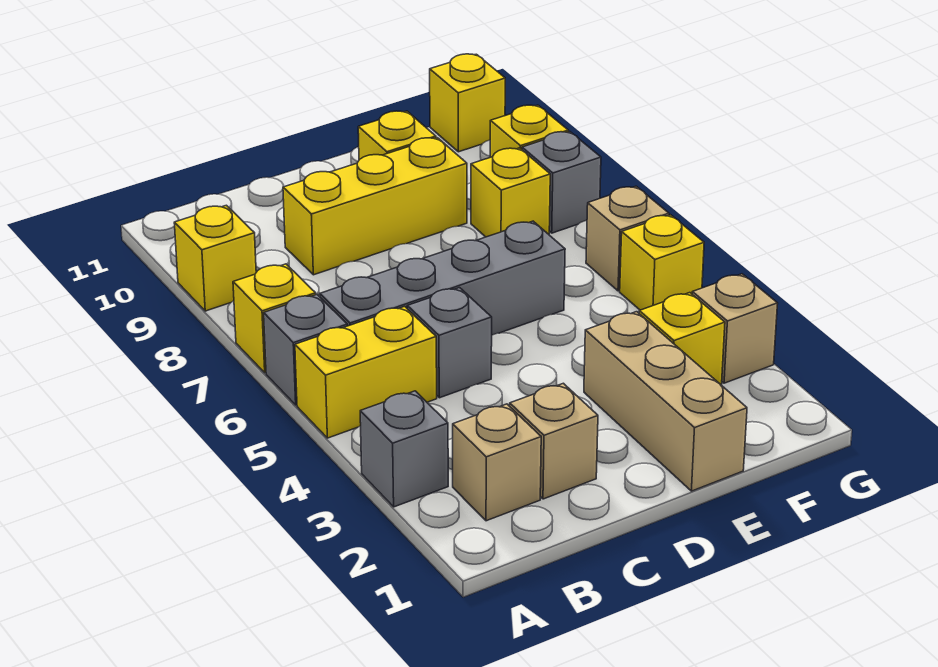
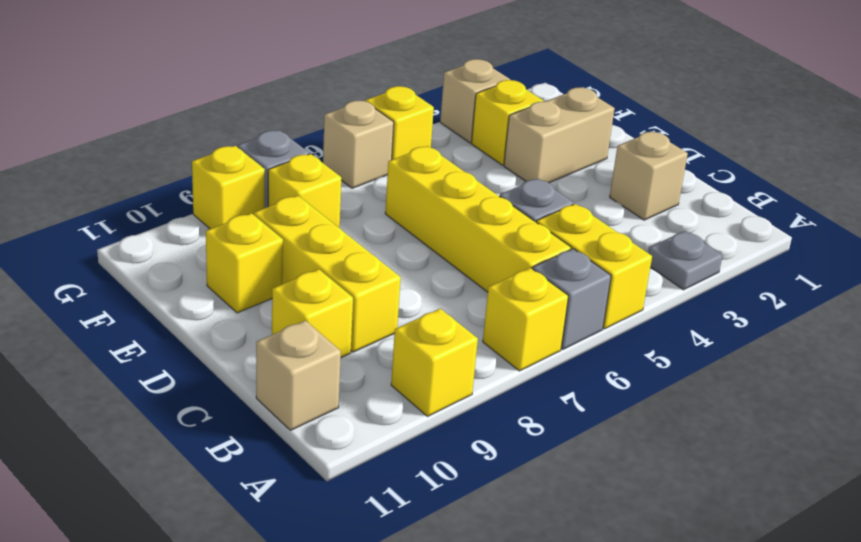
grey 1x1 brick [360,391,448,507] -> grey 1x1 plate [648,231,722,290]
tan 1x1 brick [453,404,541,521] -> tan 1x1 brick moved to [256,320,341,430]
grey 1x4 brick [320,221,565,335] -> yellow 1x4 brick [385,146,571,292]
tan 1x3 brick [584,312,747,491] -> tan 1x2 brick [504,87,615,183]
yellow 1x1 brick [430,54,505,152] -> yellow 1x1 brick moved to [272,269,353,358]

